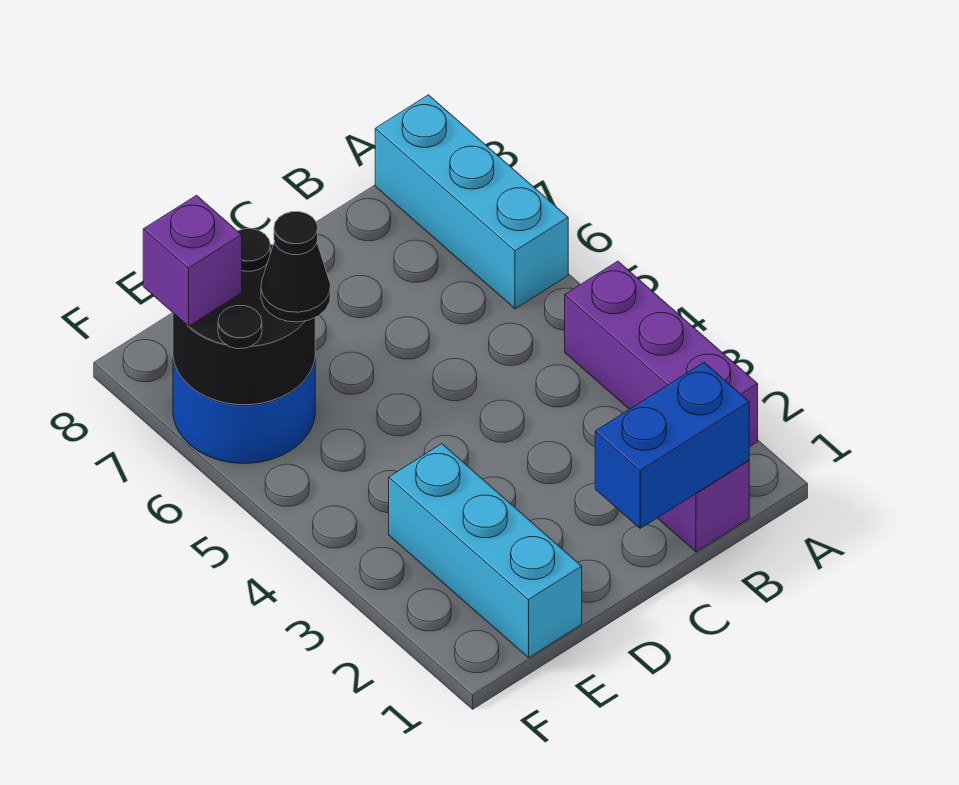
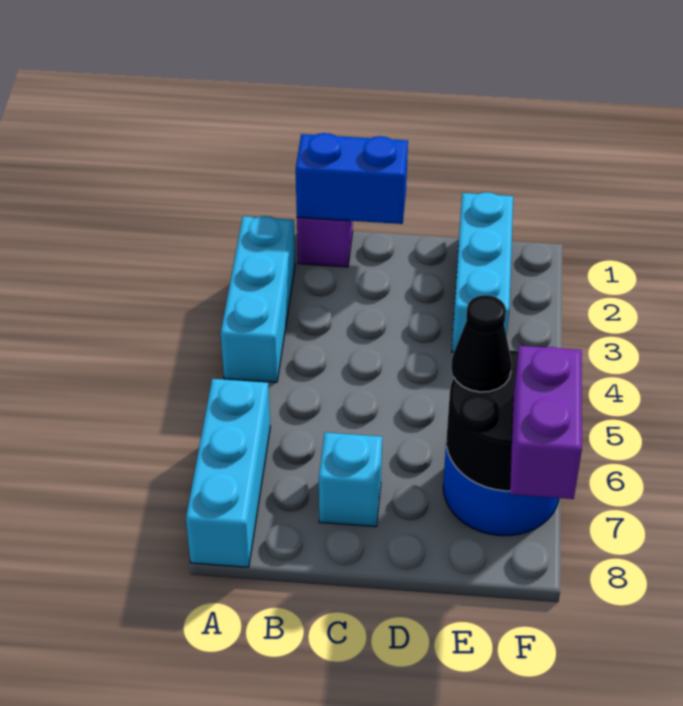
purple 1x3 brick [565,261,758,447] -> cyan 1x3 brick [221,216,295,382]
none -> cyan 1x1 brick [319,433,382,527]
purple 1x1 brick [143,195,242,326] -> purple 1x2 brick [510,346,582,499]

